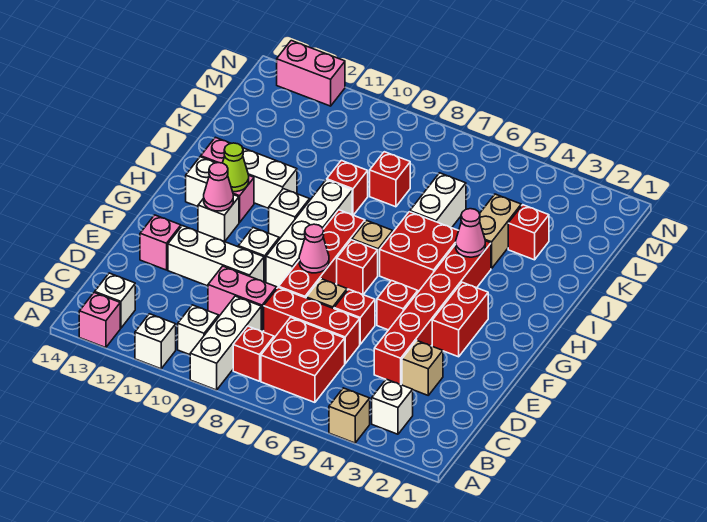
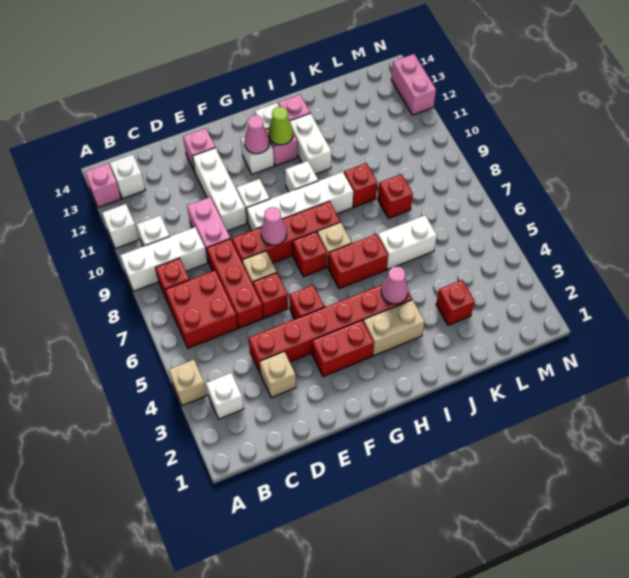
red 2x2 brick [380,212,459,291] -> red 1x2 brick [328,234,388,289]
tan 1x2 brick [480,194,521,269] -> tan 1x2 brick moved to [363,300,425,356]

